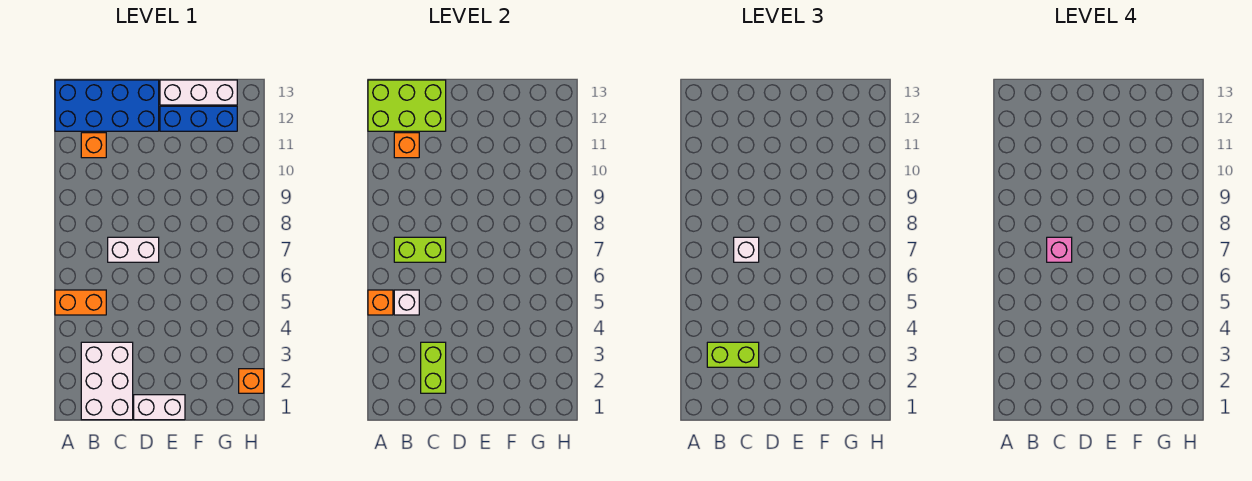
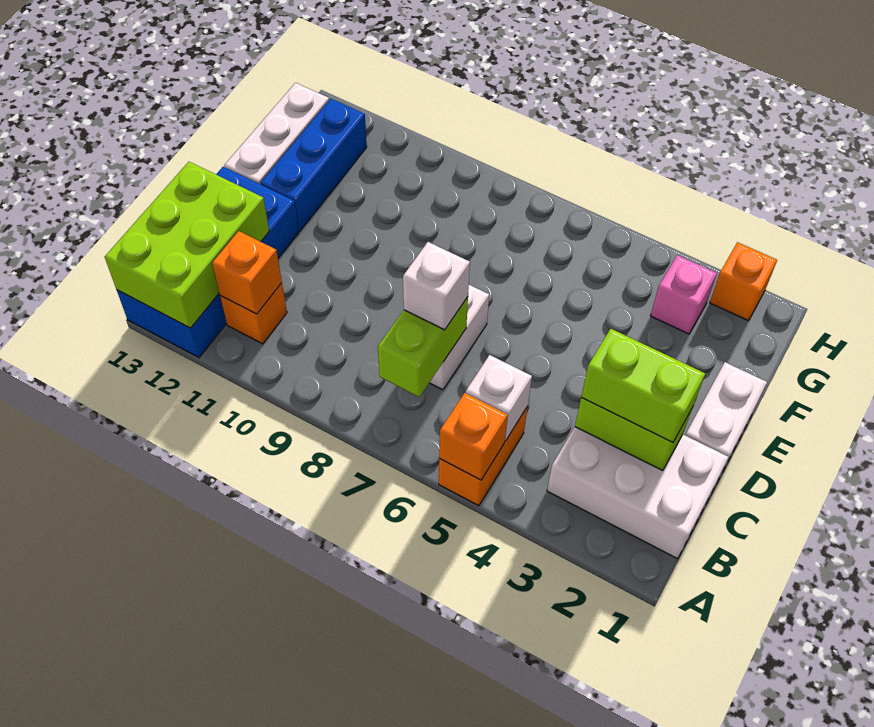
lime 1x2 brick [707,342,759,367] -> lime 1x2 brick turned to [581,329,705,442]
pink 1x1 brick [1047,237,1072,262] -> pink 1x1 brick moved to [650,255,717,334]

